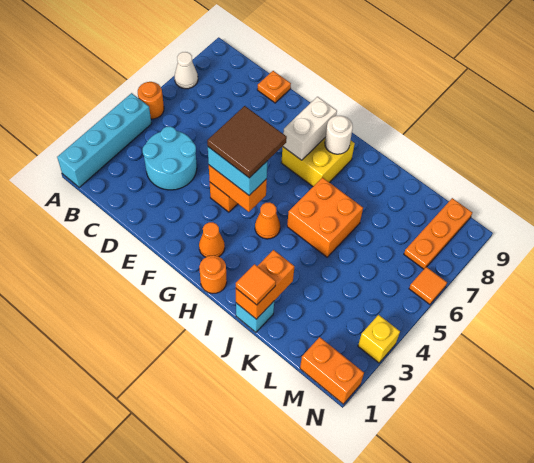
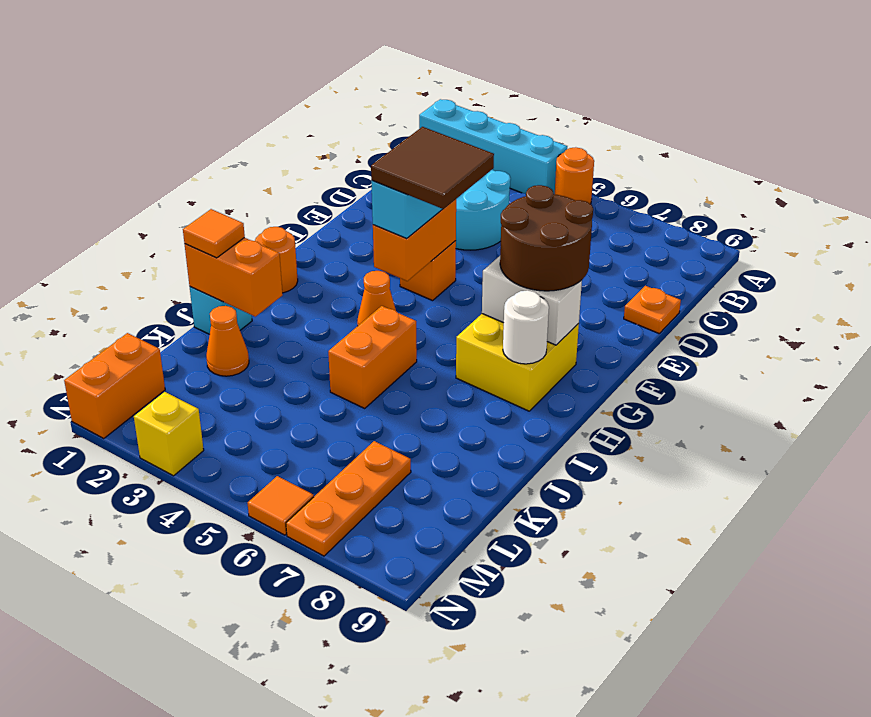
white 1x1 cone [175,52,198,89] -> none
none -> brown 2x2 round brick [500,185,593,291]
orange 1x1 cone [199,222,225,257] -> orange 1x1 cone moved to [206,306,249,376]
orange 2x2 brick [287,178,363,257] -> orange 1x2 brick [328,306,417,408]
orange 1x3 plate [404,198,472,269] -> orange 1x3 plate turned to [286,441,411,556]

